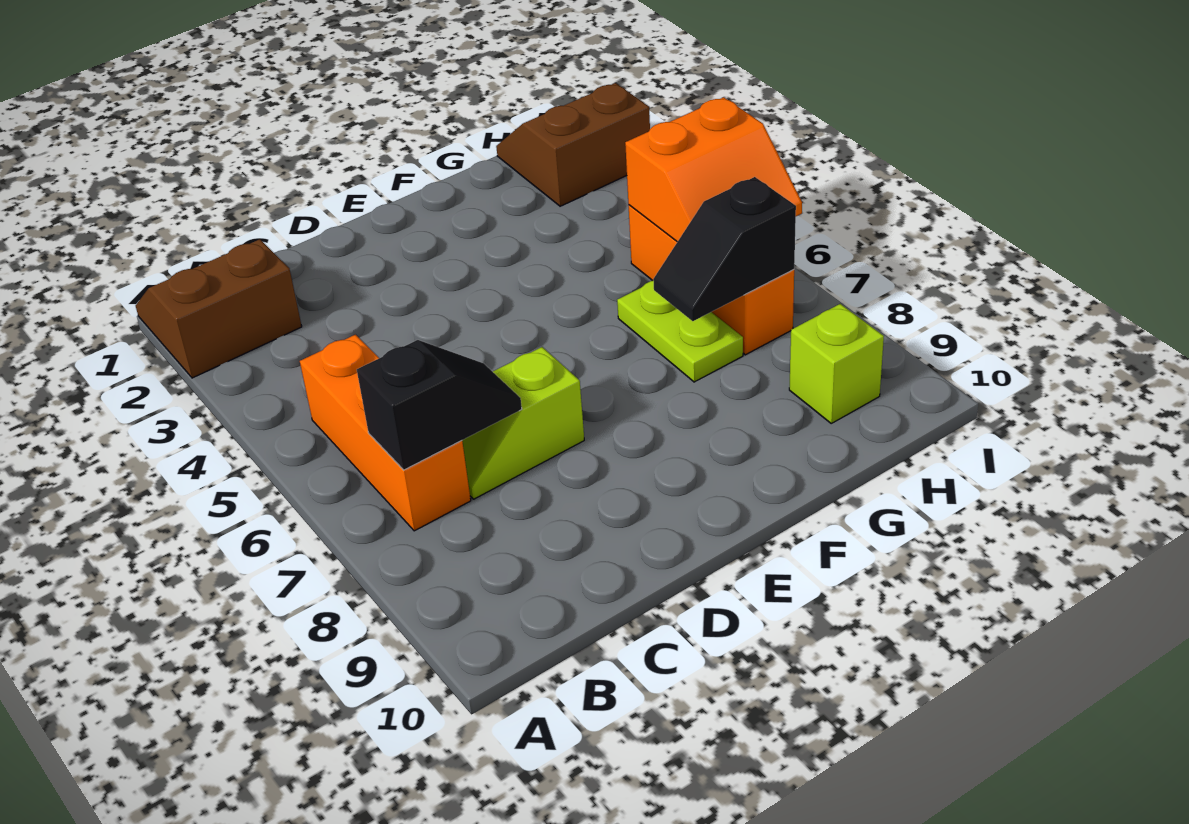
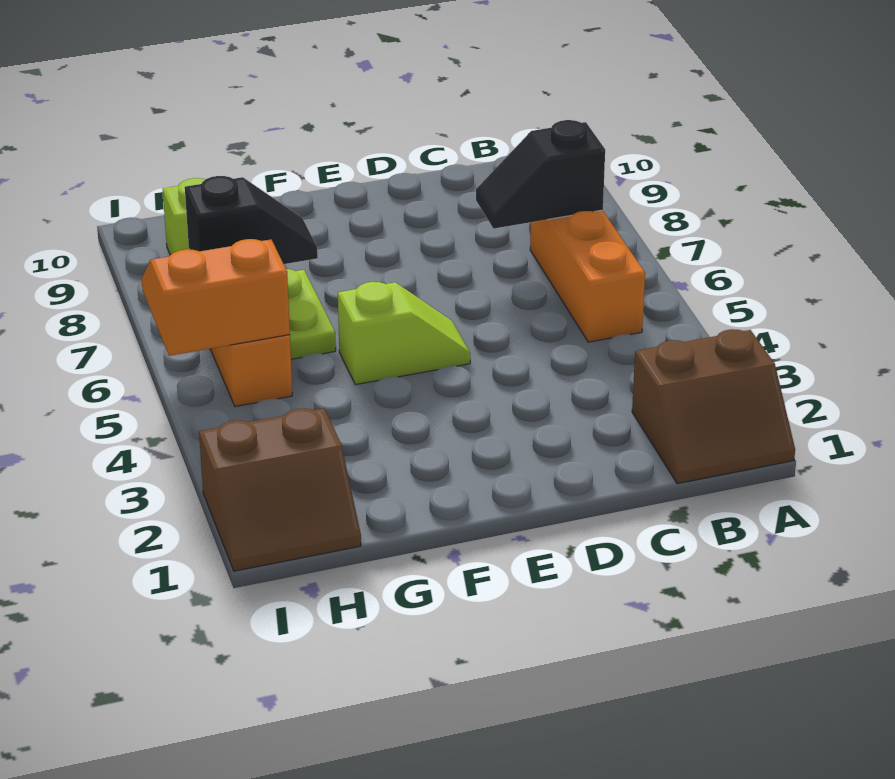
lime 1x2 slope [462,347,584,499] -> lime 1x2 slope moved to [338,282,470,385]

